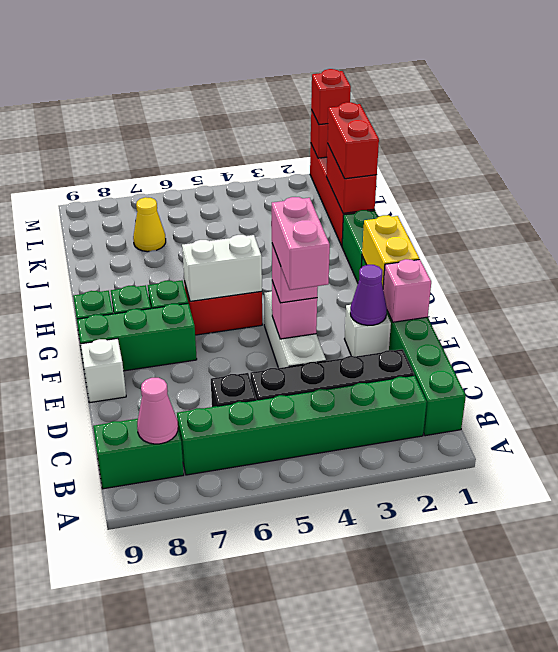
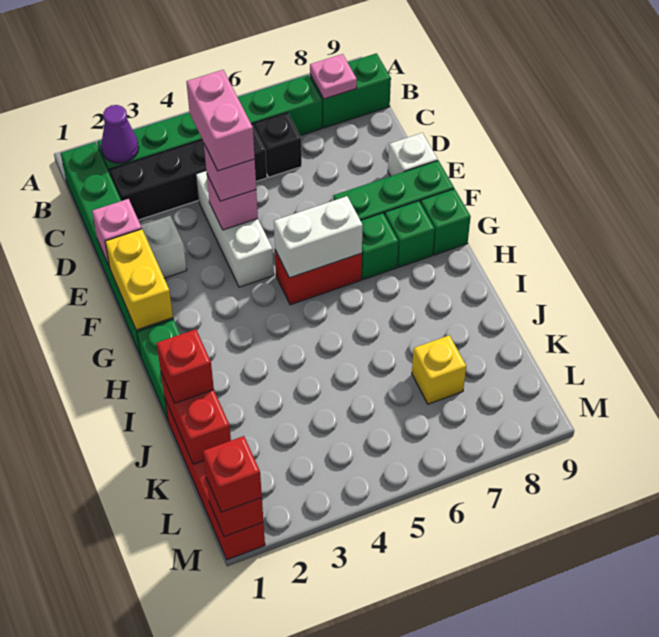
pink 1x1 cone [137,378,178,444] -> pink 1x1 plate [310,54,357,99]
purple 1x1 cone [350,265,387,325] -> purple 1x1 cone moved to [101,105,139,163]
red 1x2 brick [327,102,379,179] -> red 1x1 brick [157,329,214,403]
yellow 1x1 cone [133,197,166,252] -> yellow 1x1 brick [412,335,466,404]

